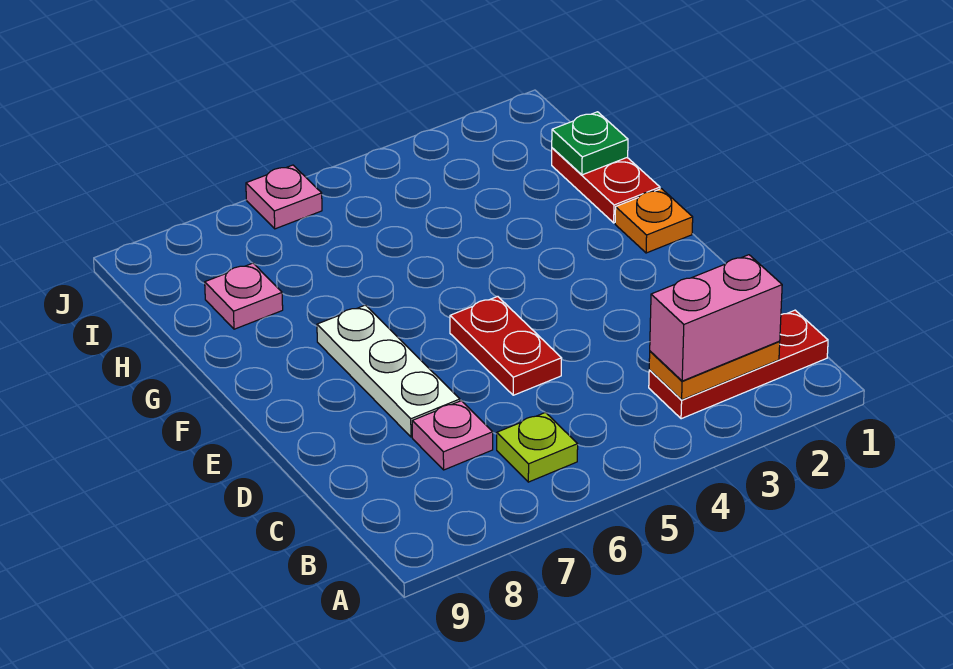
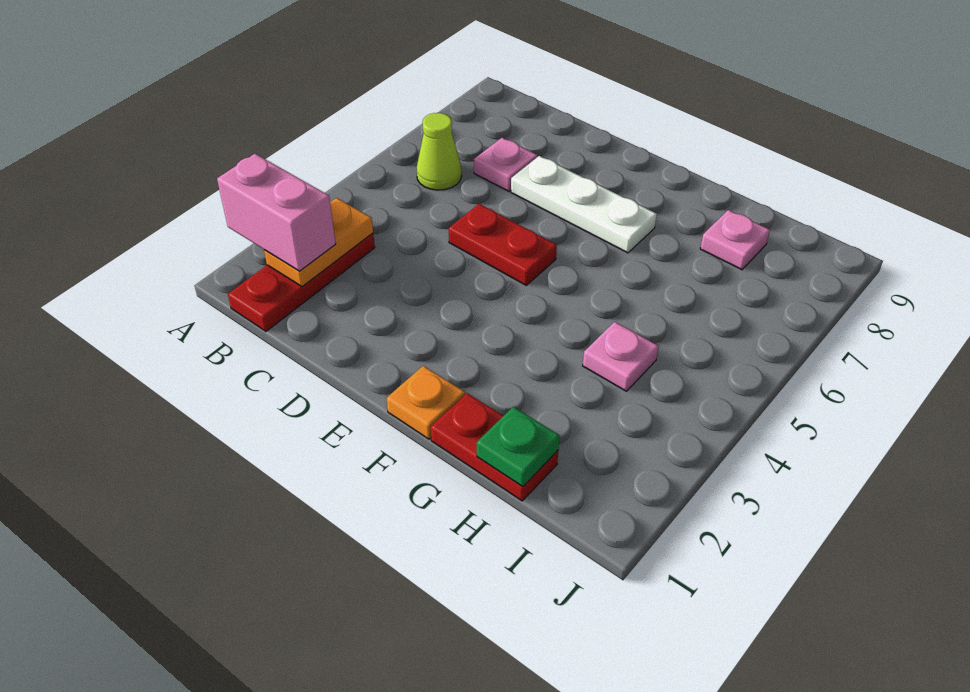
pink 1x2 brick [650,255,782,381] -> pink 1x2 brick turned to [217,154,336,271]
lime 1x1 plate [497,412,578,482] -> lime 1x1 cone [417,113,462,190]
pink 1x1 plate [246,165,322,229] -> pink 1x1 plate moved to [583,322,659,391]

